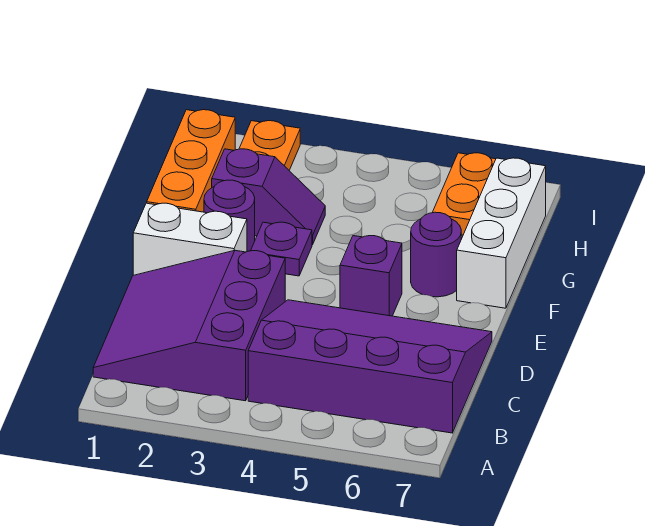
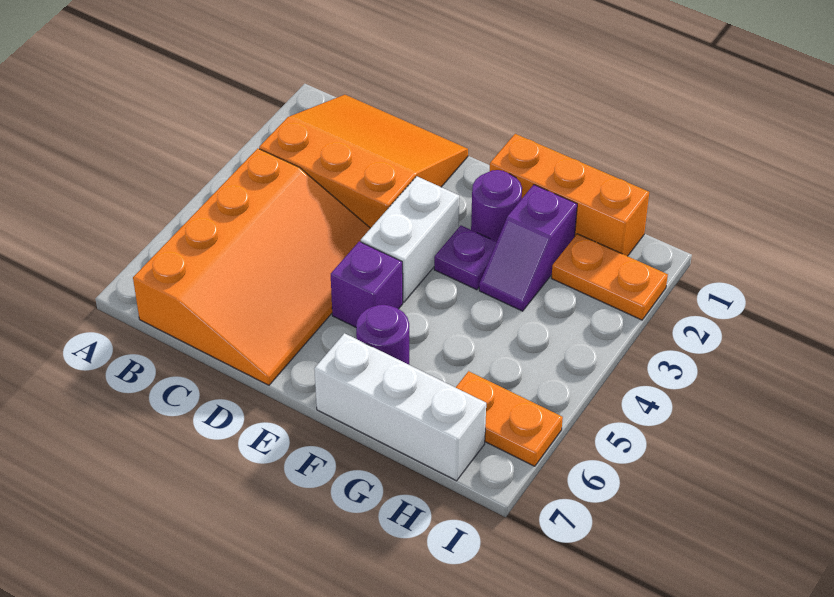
purple 3x3 slope [93,250,285,401] -> orange 3x3 slope [259,95,468,228]
purple 3x4 slope [248,300,492,433] -> orange 3x4 slope [133,148,370,385]
white 1x2 brick [133,203,247,275] -> white 1x2 brick moved to [361,176,459,302]

